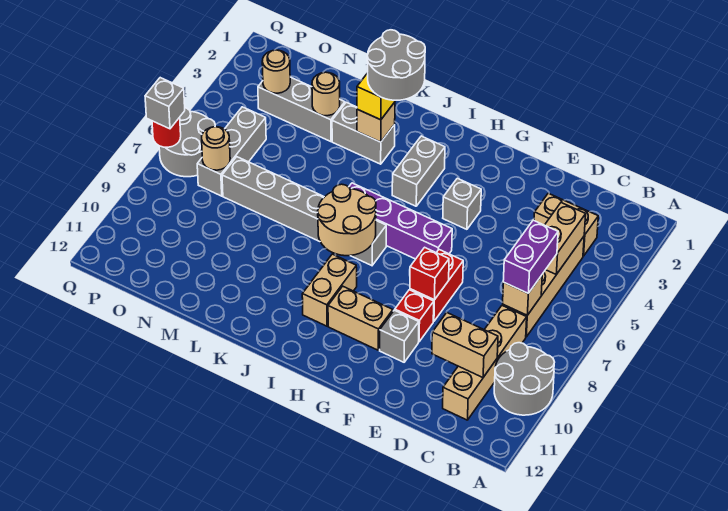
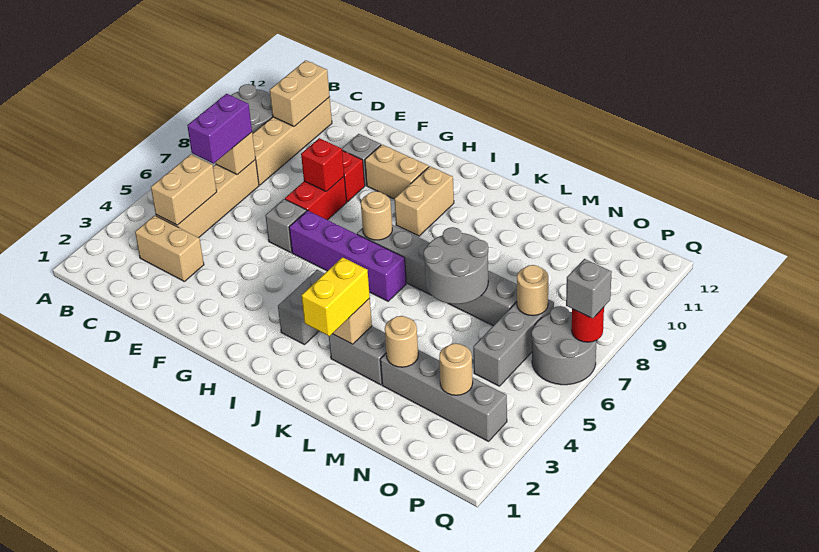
tan 1x2 brick [432,313,498,378] -> tan 1x2 brick turned to [270,60,330,126]
grey 1x1 brick [443,178,481,229] -> grey 1x1 brick moved to [265,199,307,253]
tan 2x2 round brick [318,184,376,256] -> tan 1x1 round brick [361,191,392,240]
grey 2x2 round brick [367,30,425,100] -> grey 2x2 round brick moved to [423,227,488,304]
grey 1x3 brick [258,77,345,142] -> grey 1x4 brick [380,350,507,441]

